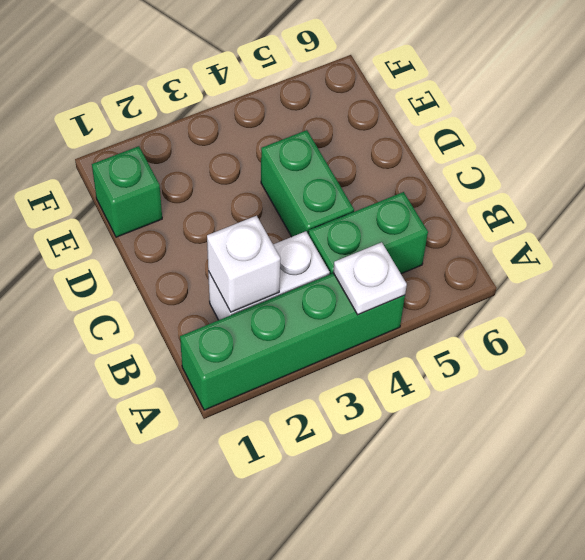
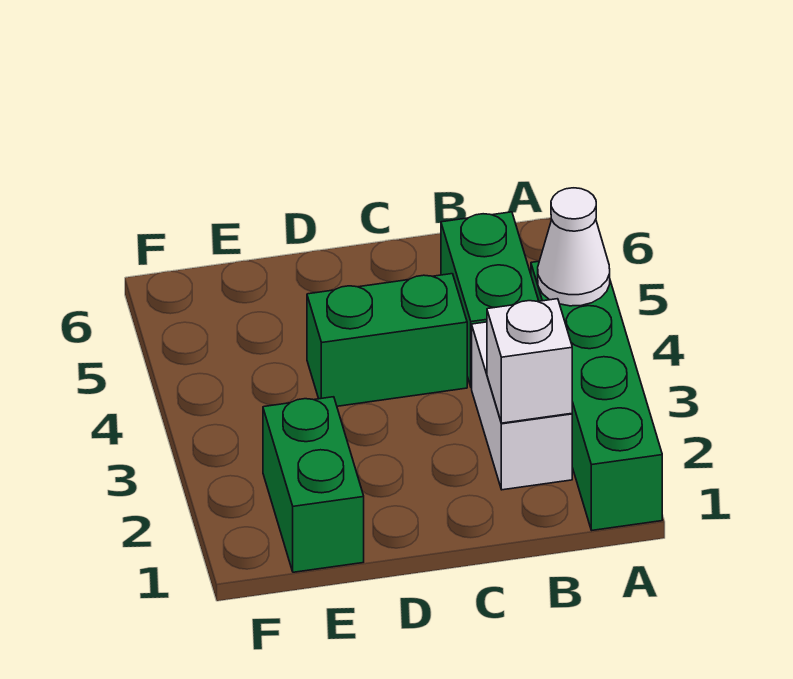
white 1x1 plate [333,242,407,315] -> white 1x1 cone [538,188,610,306]
green 1x1 brick [92,146,162,237] -> green 1x2 brick [263,397,364,572]

